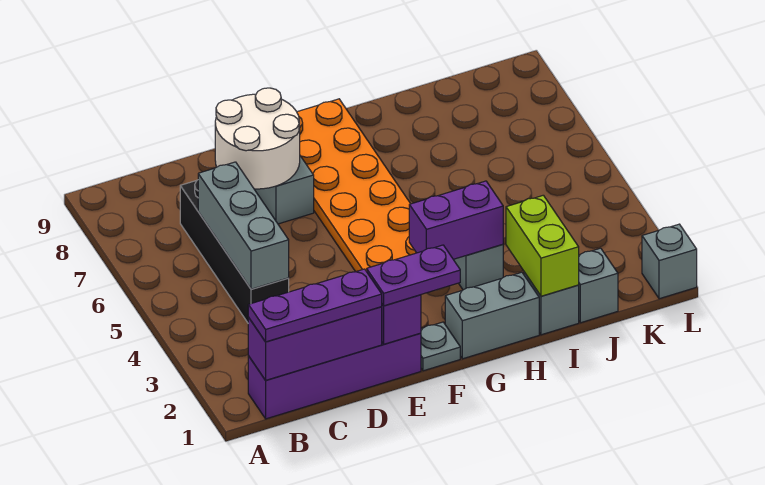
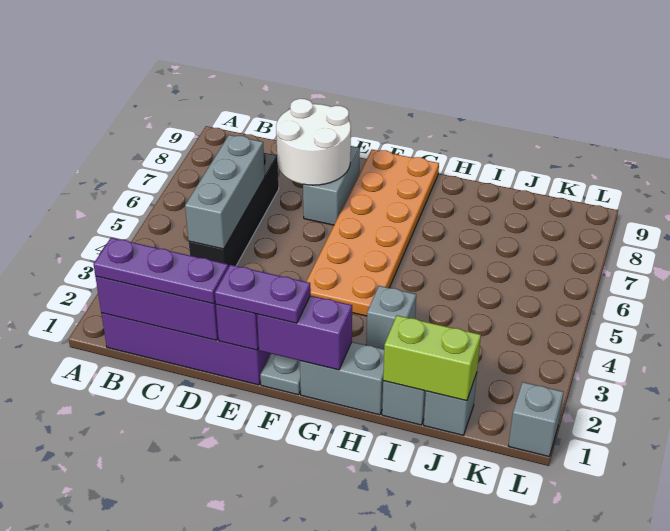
purple 1x2 brick [409,181,503,259] -> purple 1x2 brick moved to [257,296,352,370]
lime 1x2 brick [506,195,579,296] -> lime 1x2 brick turned to [383,315,481,401]

